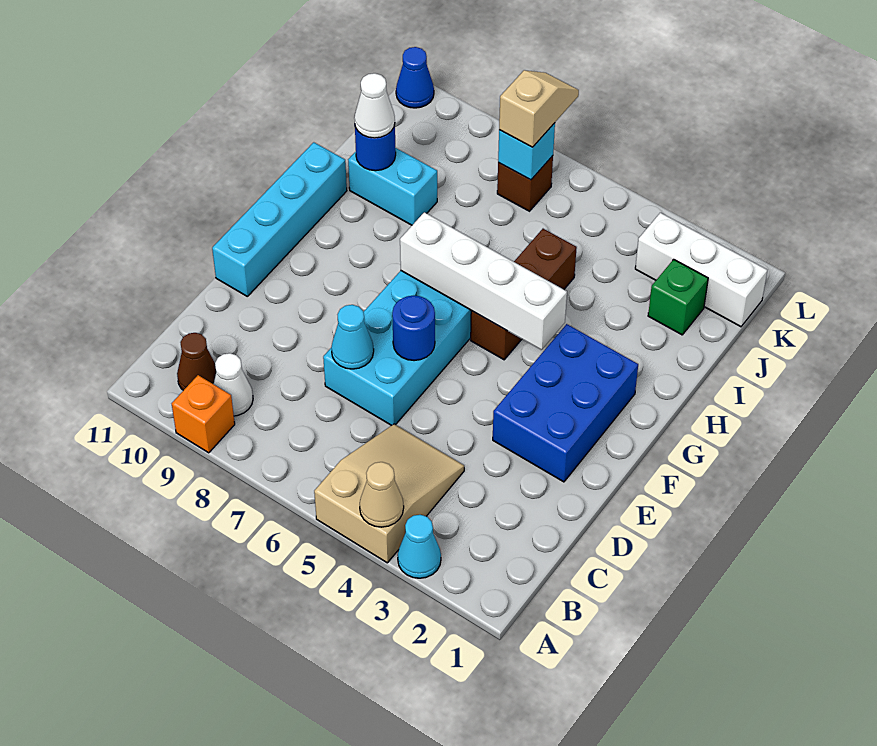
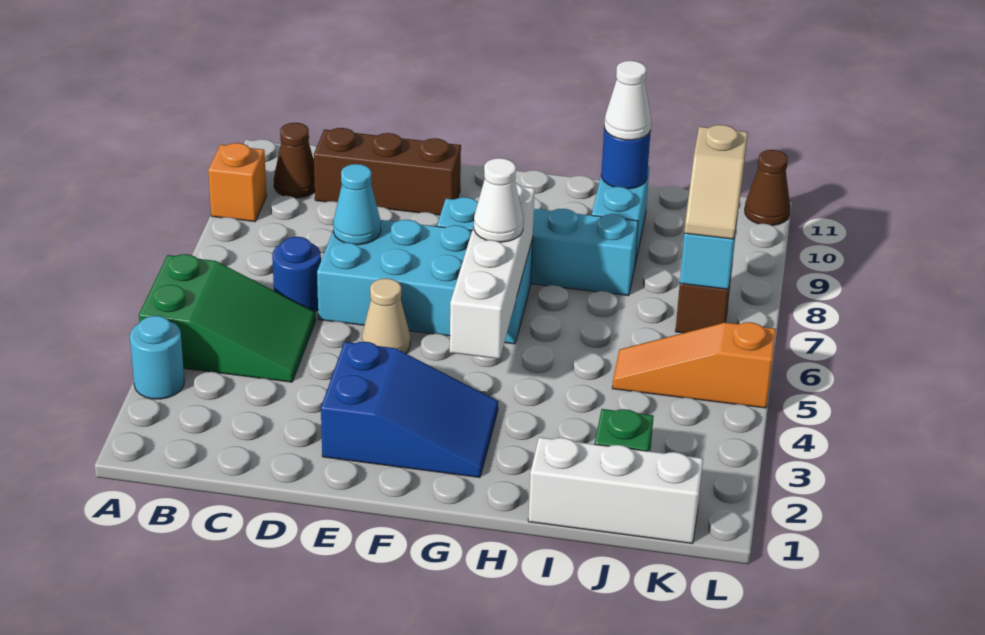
cyan 1x1 cone [398,515,441,578] -> cyan 1x1 round brick [130,316,184,399]
tan 2x3 slope [314,424,464,563] -> green 2x3 slope [139,254,316,382]
tan 1x1 cone [360,462,404,527] -> tan 1x1 cone moved to [362,278,410,353]
white 1x1 cone [214,353,253,416] -> white 1x1 cone moved to [474,158,523,242]
blue 2x3 brick [493,324,638,482] -> blue 2x3 slope [321,342,498,478]
blue 1x1 round brick [392,296,435,361] -> blue 1x1 round brick moved to [272,237,321,312]
cyan 1x4 brick [212,142,347,296] -> cyan 1x4 brick moved to [437,197,638,296]
brown 1x3 brick [471,229,577,360] -> brown 1x3 brick moved to [314,128,461,215]
none -> orange 1x3 slope [612,322,776,408]
white 1x3 brick [635,213,767,327] -> white 1x3 brick turned to [528,437,703,544]
tan 1x2 slope [499,70,579,147] -> tan 1x2 slope turned to [684,125,748,239]
blue 1x1 cone [396,47,434,108] -> brown 1x1 cone [745,150,790,226]

